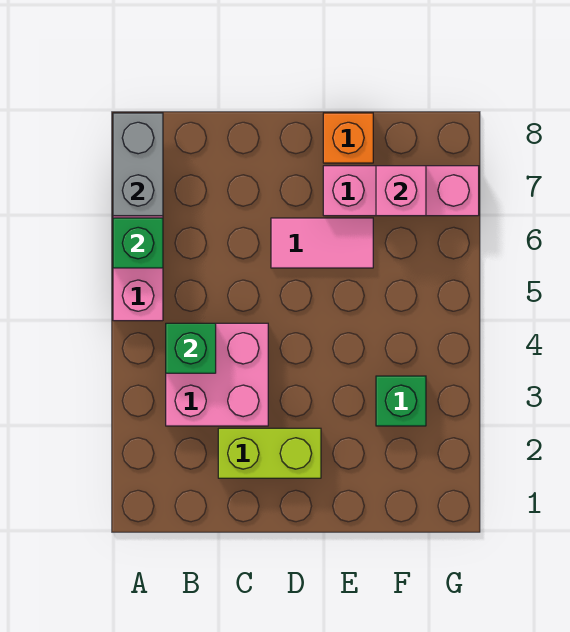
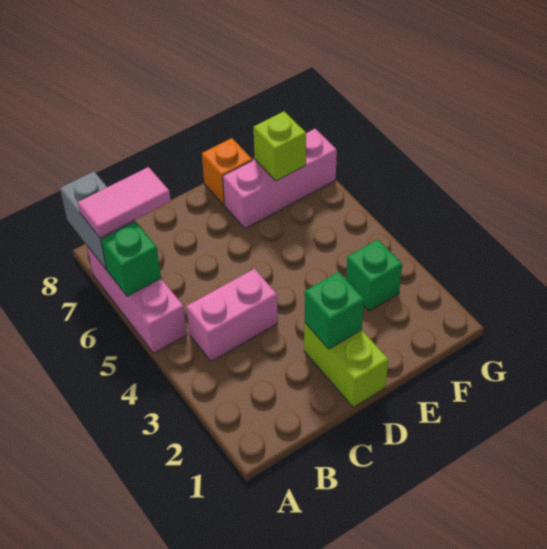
pink 2x2 brick [166,323,268,426] -> pink 1x2 brick [186,269,278,361]
green 1x1 brick [166,323,216,373] -> green 1x1 brick moved to [305,272,364,349]
lime 1x2 brick [218,428,321,478] -> lime 1x2 brick turned to [304,323,388,407]
pink 1x2 tile [271,218,373,268] -> pink 1x2 tile moved to [78,167,171,238]
pink 1x1 brick [376,166,426,216] -> lime 1x1 brick [254,111,306,181]

